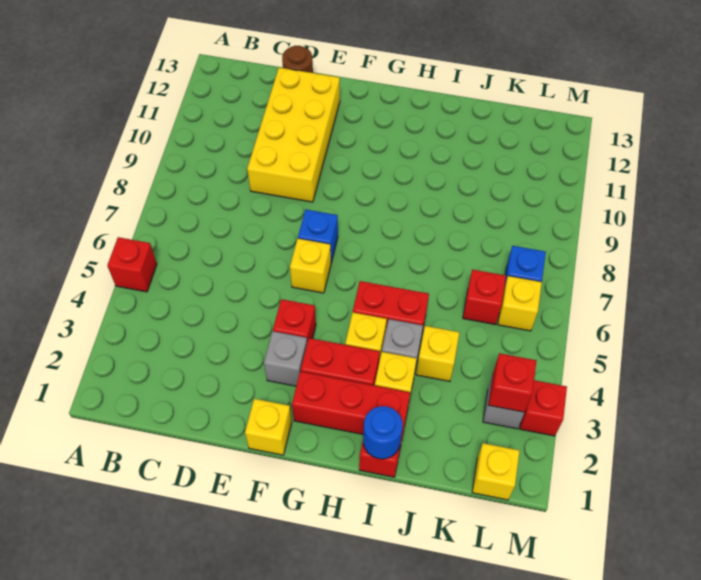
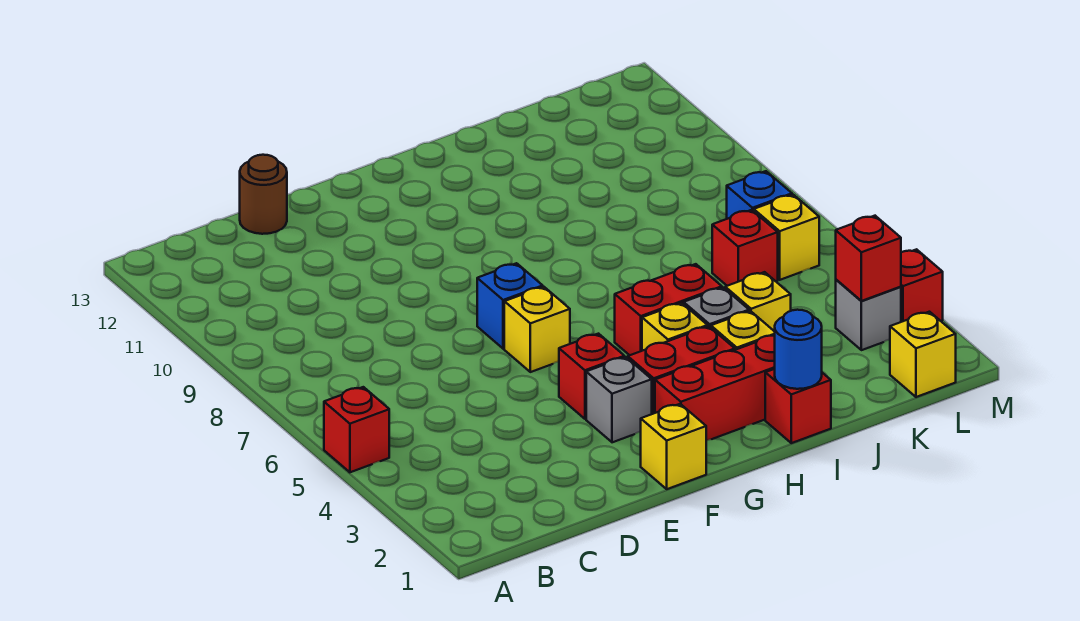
yellow 2x4 brick [247,68,340,202] -> none

